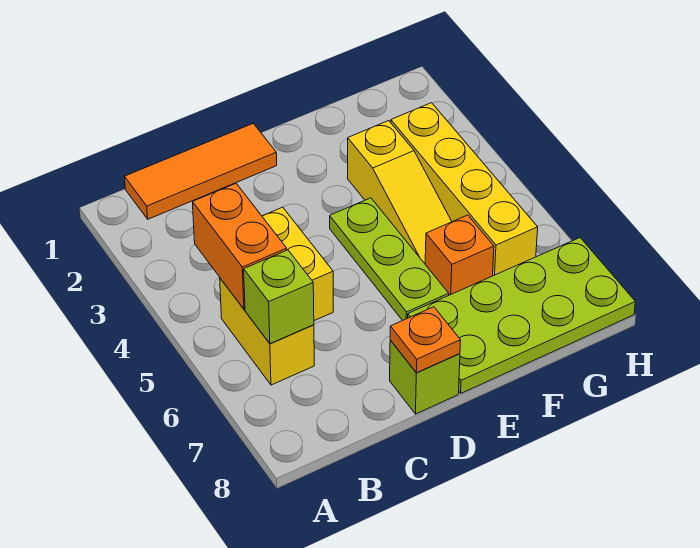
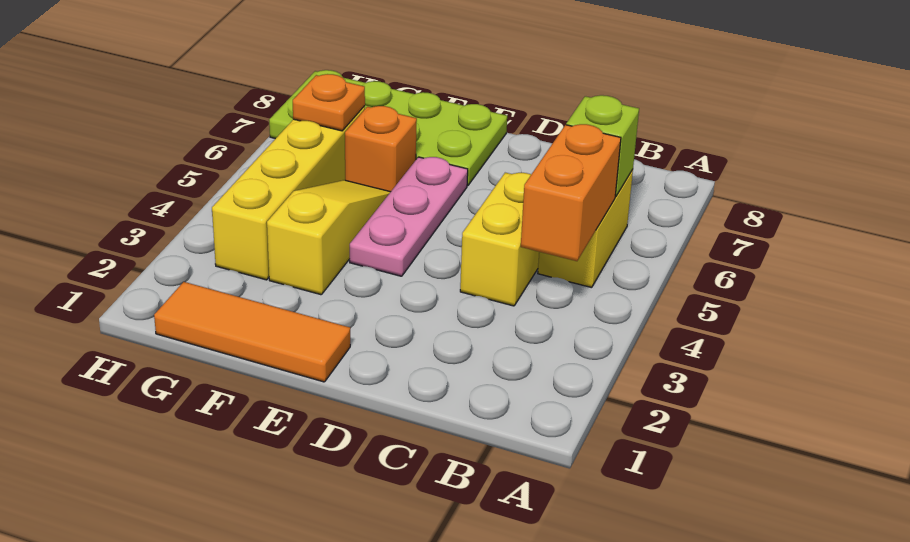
orange 1x3 tile [125,124,277,219] -> orange 1x3 tile moved to [154,282,350,382]
lime 1x1 brick [390,340,460,414] -> none
orange 1x1 plate [390,307,461,373] -> orange 1x1 plate moved to [293,74,365,131]
lime 1x3 plate [330,198,449,320] -> pink 1x3 plate [350,157,468,276]

